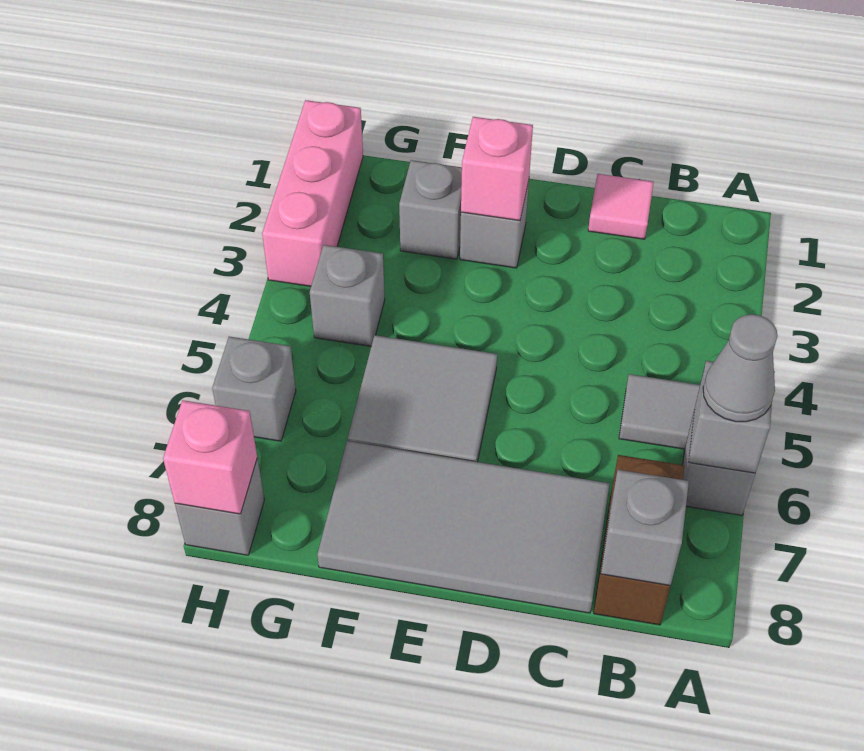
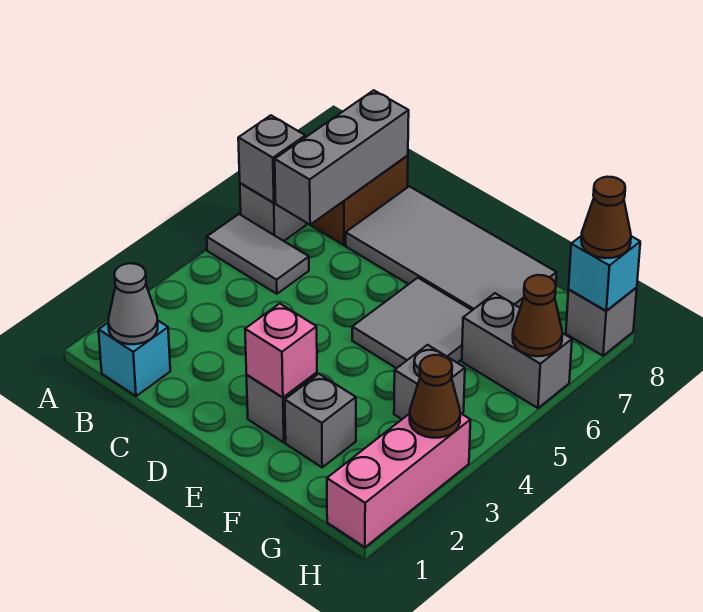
grey 1x1 cone [703,314,778,422] -> grey 1x1 cone moved to [108,263,158,344]
none -> cyan 1x1 brick [99,320,170,396]
grey 1x1 brick [601,470,689,586] -> grey 1x3 brick [275,90,409,225]
pink 1x1 tile [588,174,654,239] -> none
none -> brown 1x1 cone [410,355,460,438]
grey 1x1 brick [212,337,296,441] -> grey 1x2 brick [462,293,572,408]
none -> brown 1x1 cone [513,275,562,356]
pink 1x1 brick [163,400,257,514] -> cyan 1x1 brick [569,236,640,311]
none -> brown 1x1 cone [581,177,631,258]

